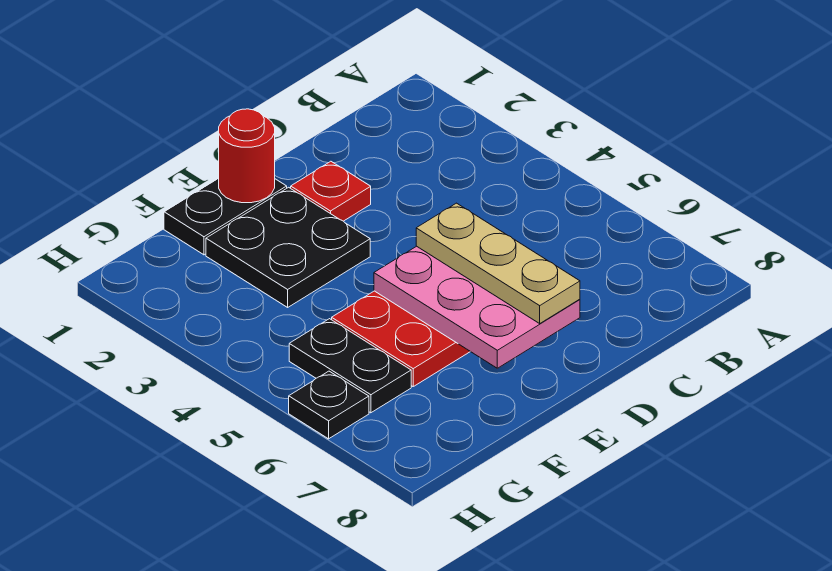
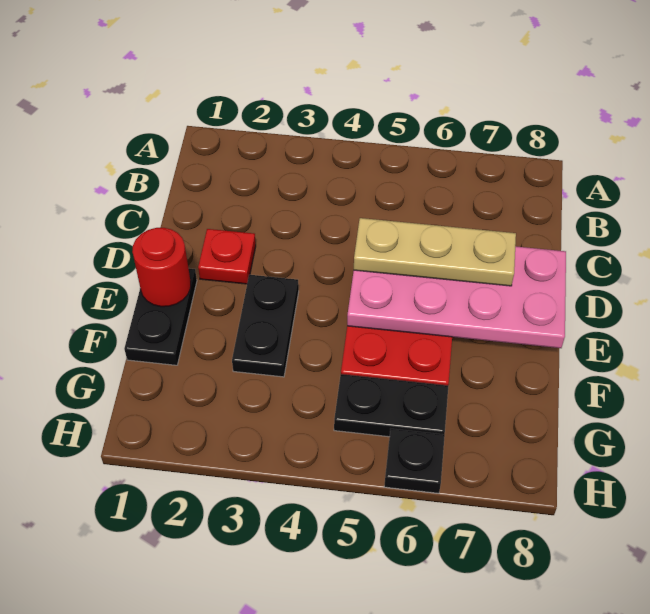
pink 2x3 plate [374,246,580,368] -> pink 2x4 plate [347,246,566,348]
black 2x2 plate [206,187,370,307] -> black 1x2 plate [232,275,299,377]

